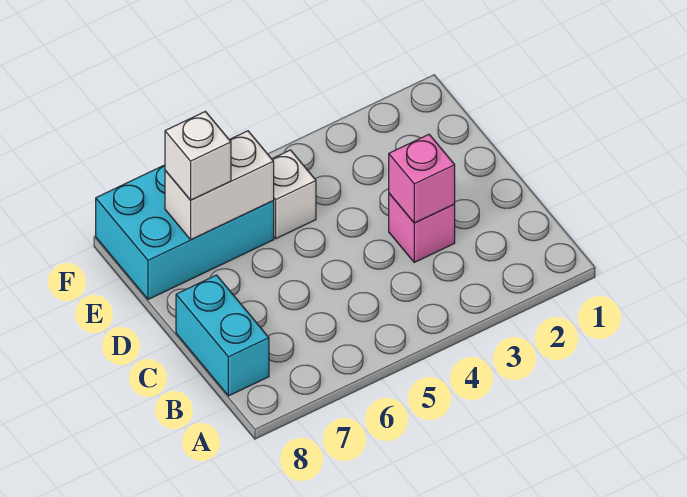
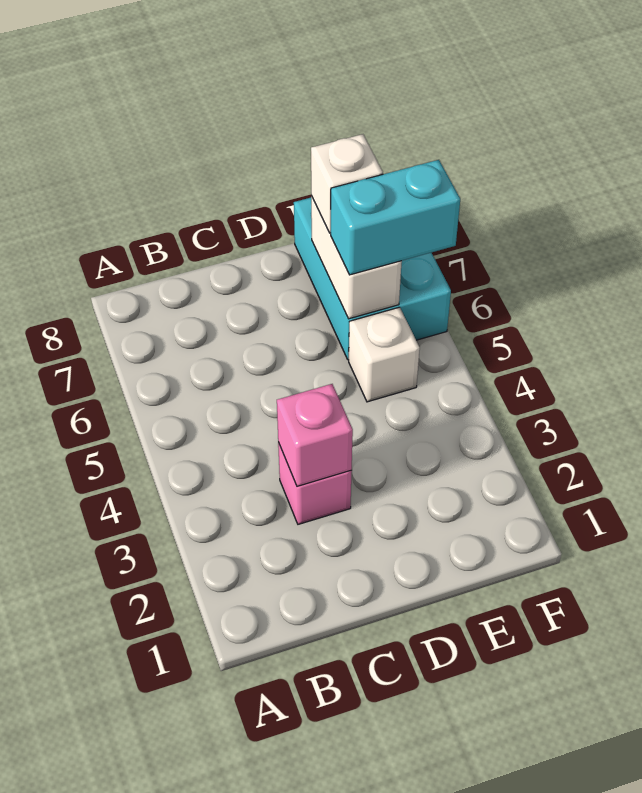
cyan 1x2 brick [176,275,269,396] -> cyan 1x2 brick moved to [331,160,460,275]

